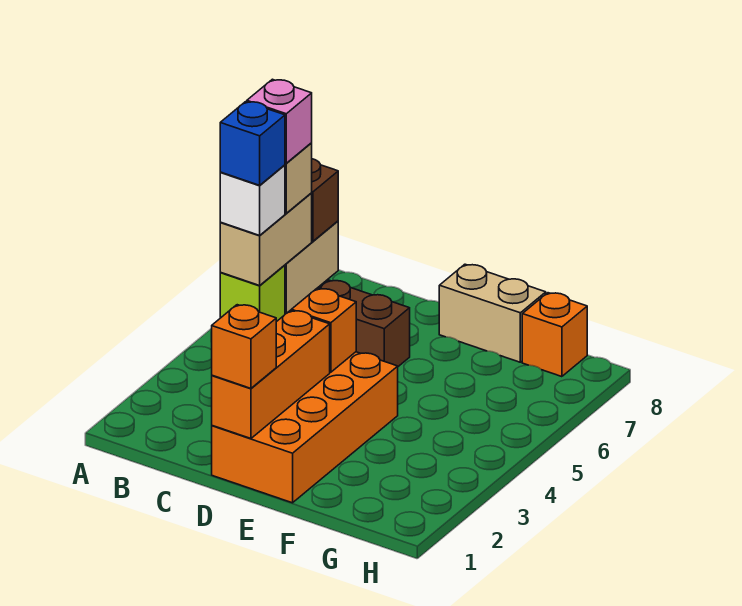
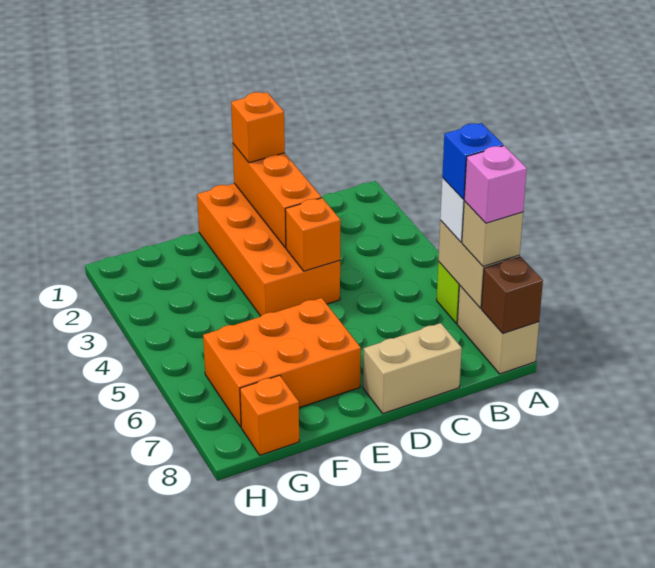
brown 1x2 brick [318,280,410,366] -> none
none -> orange 2x3 brick [203,298,361,427]
tan 1x2 brick [439,264,546,362] -> tan 1x2 brick moved to [363,323,462,414]

